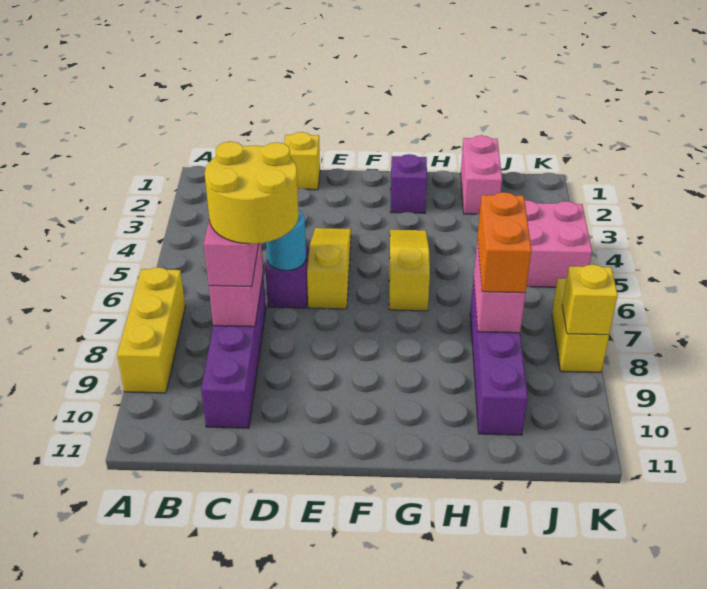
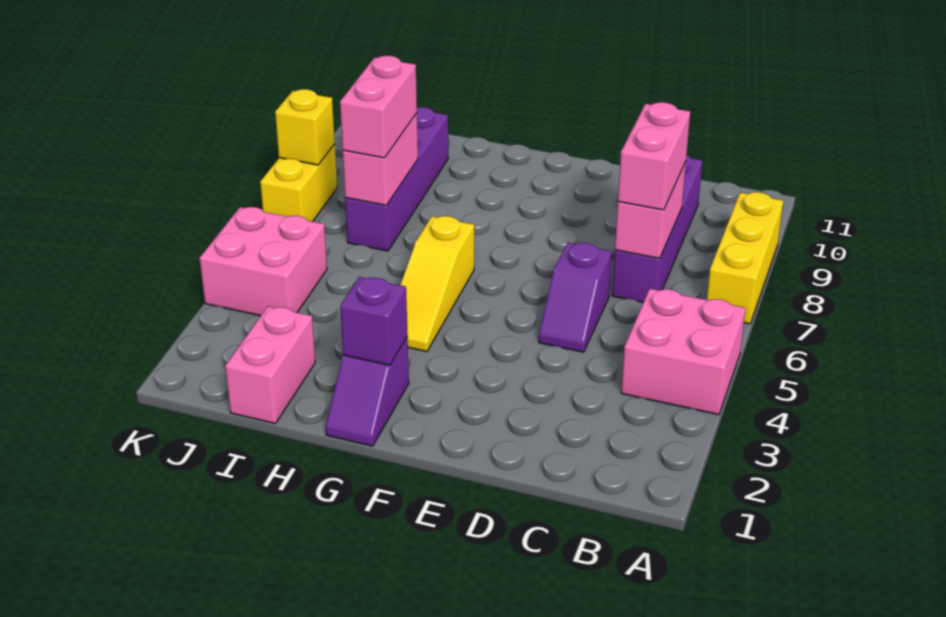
none -> pink 2x2 brick [621,289,745,415]
yellow 2x2 round brick [205,142,299,244] -> none
yellow 1x1 brick [284,132,320,190] -> none
cyan 1x1 round brick [266,210,306,271] -> none
yellow 1x3 slope [307,228,351,309] -> none
none -> purple 1x1 brick [340,277,408,365]
orange 1x2 brick [477,192,531,293] -> pink 1x2 brick [340,56,417,158]

